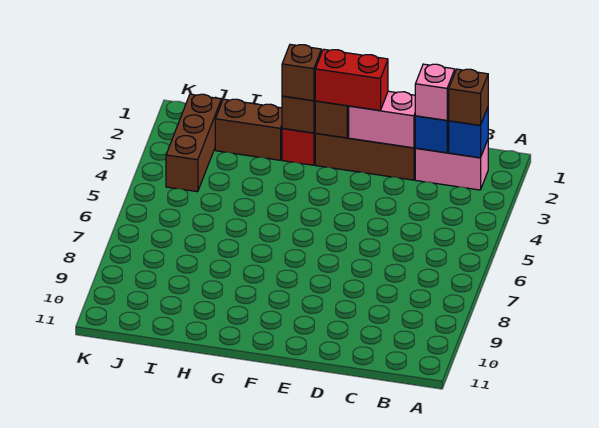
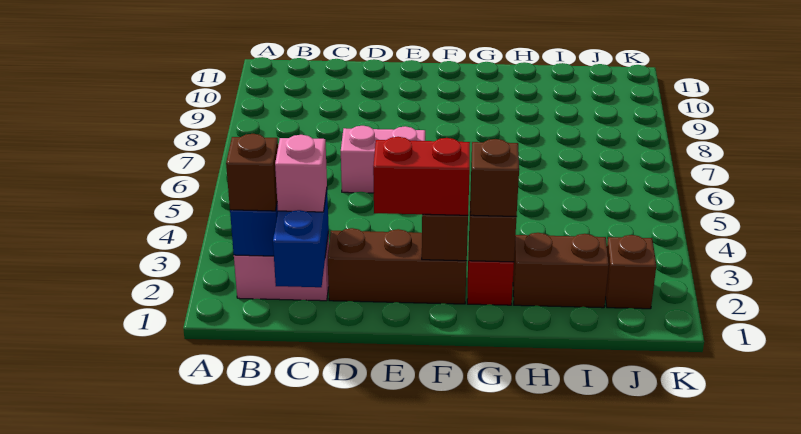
pink 1x2 brick [349,91,415,148] -> pink 1x2 brick moved to [341,126,425,193]
brown 1x3 brick [166,94,221,192] -> brown 1x1 brick [606,235,656,309]

